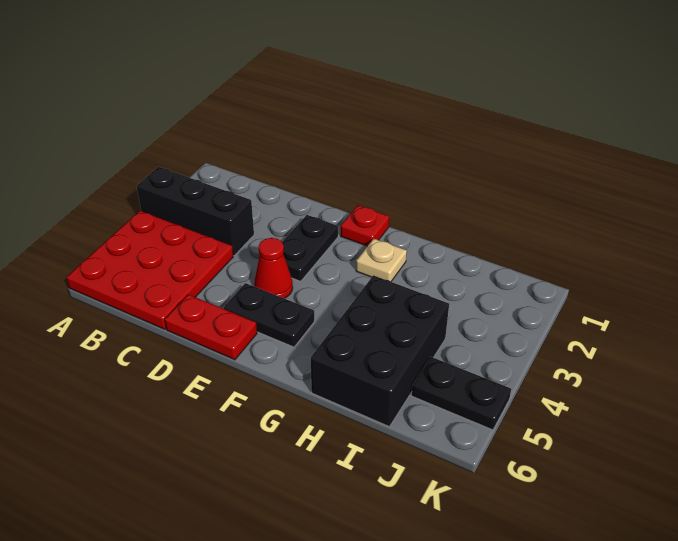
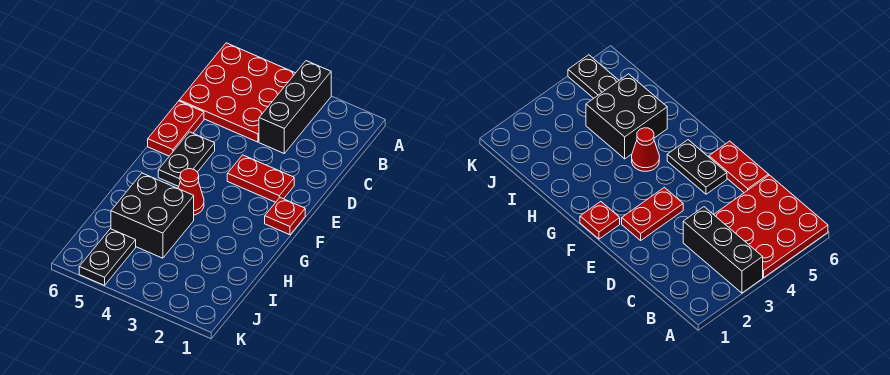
black 1x2 plate [282,215,338,281] -> red 1x2 plate [227,155,294,202]
red 1x1 cone [254,238,293,298] -> red 1x1 cone moved to [178,169,204,215]
tan 1x1 plate [356,239,407,281] -> none
black 2x3 brick [311,275,449,427] -> black 2x2 brick [111,173,194,258]

